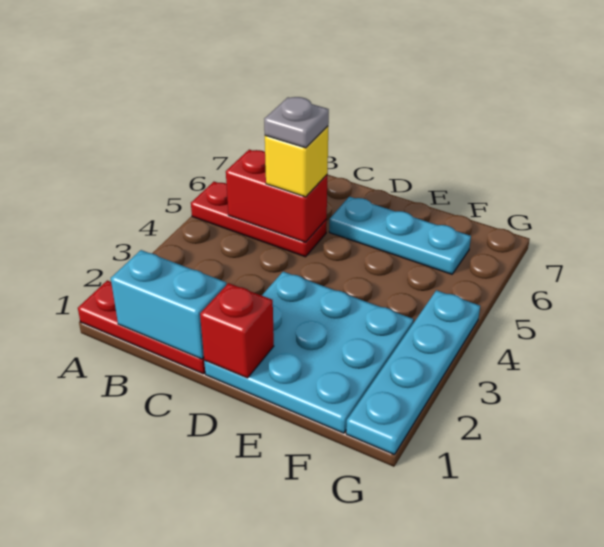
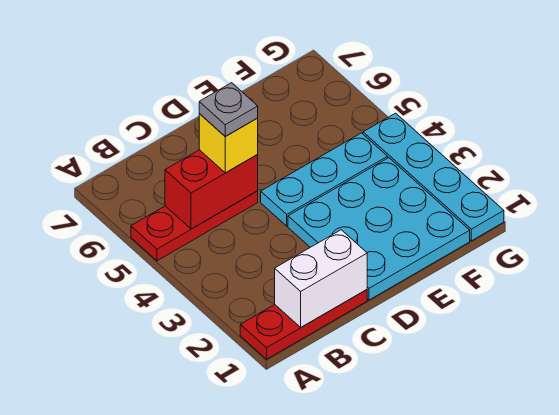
cyan 1x2 brick [111,250,226,359] -> white 1x2 brick [275,230,367,327]
red 1x1 brick [200,283,274,378] -> none
cyan 1x3 plate [329,197,471,274] -> cyan 1x3 plate moved to [261,133,388,226]

